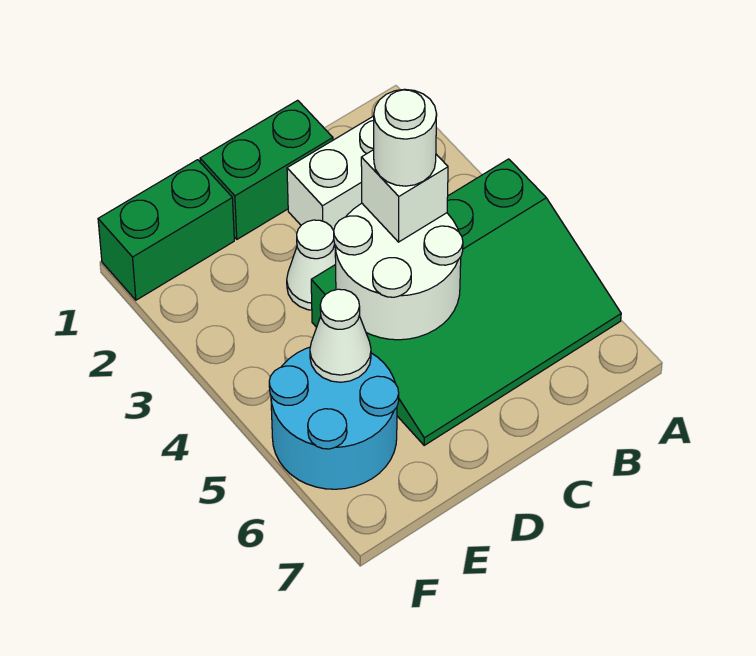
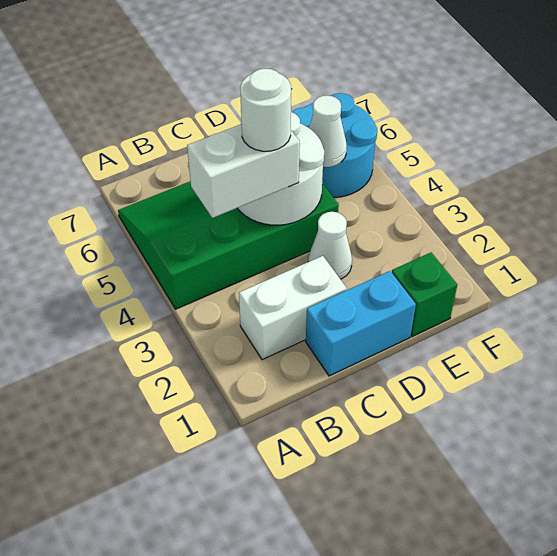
green 1x2 brick [200,100,333,239] -> cyan 1x2 brick [306,271,416,376]
white 1x1 brick [361,150,448,242] -> white 1x2 brick [187,124,300,218]
green 1x2 brick [98,160,234,300] -> green 1x1 brick [392,253,457,336]

